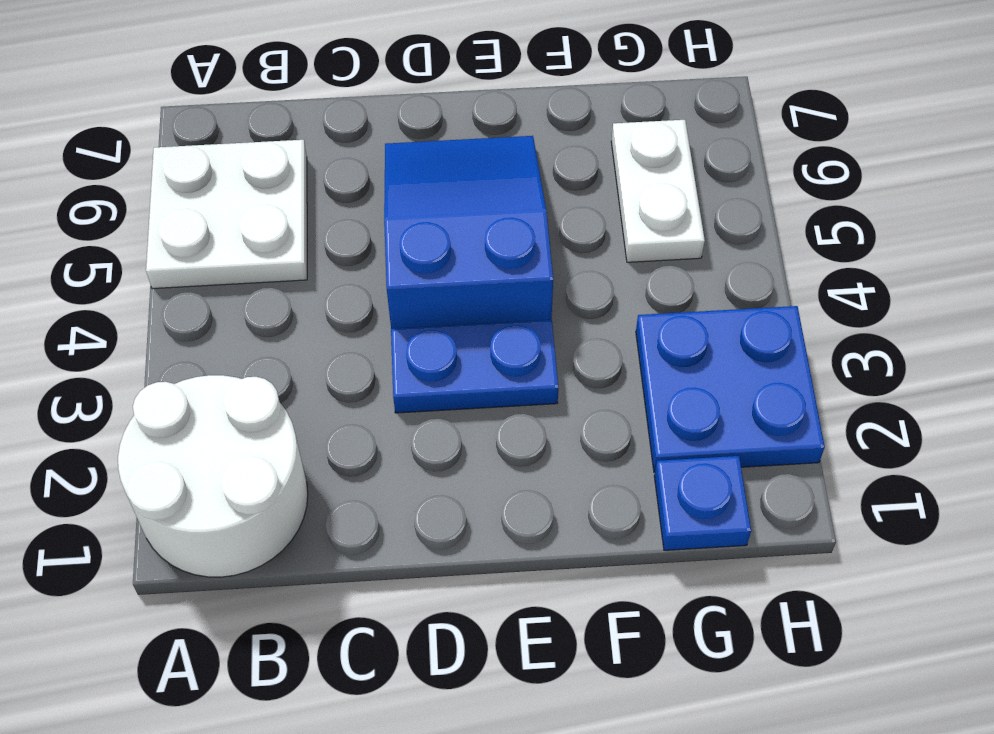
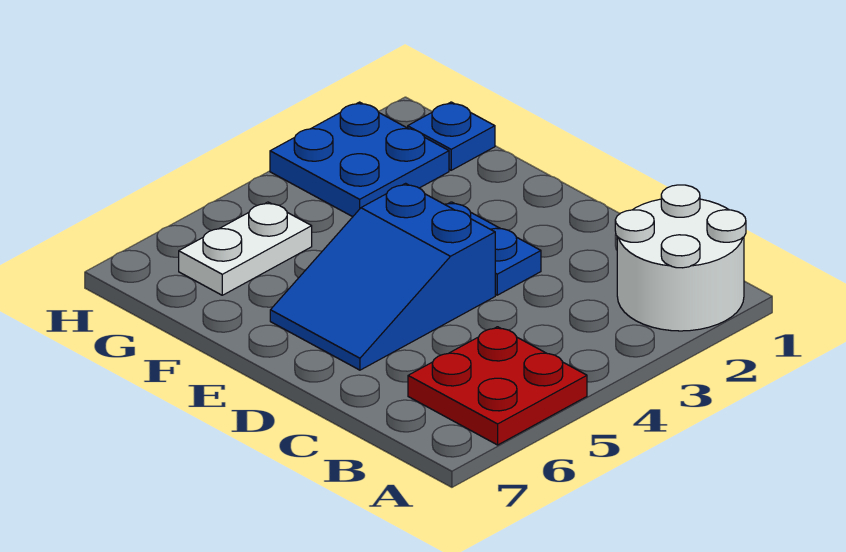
white 2x2 plate [146,140,307,289] -> red 2x2 plate [408,327,587,445]

